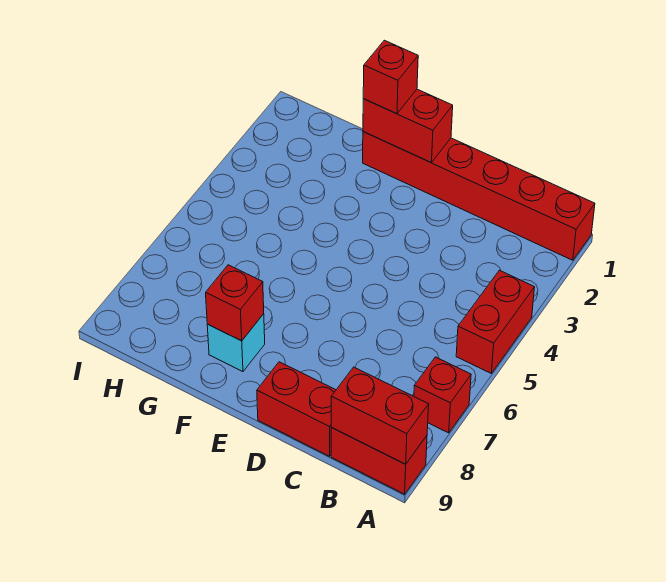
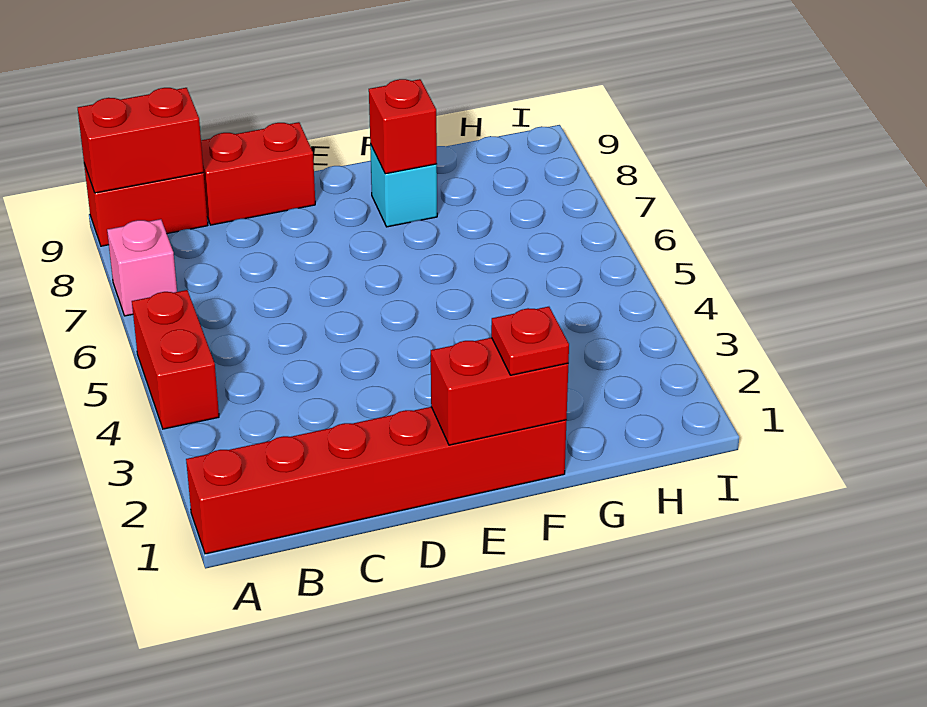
red 1x1 brick [414,357,471,433] -> pink 1x1 brick [107,219,177,316]
red 1x1 brick [363,40,418,114] -> red 1x1 plate [491,307,569,375]

